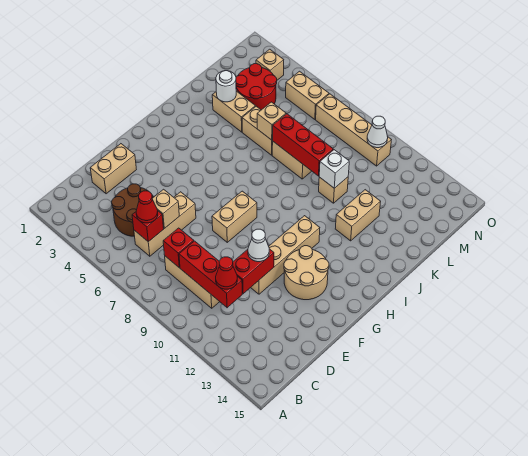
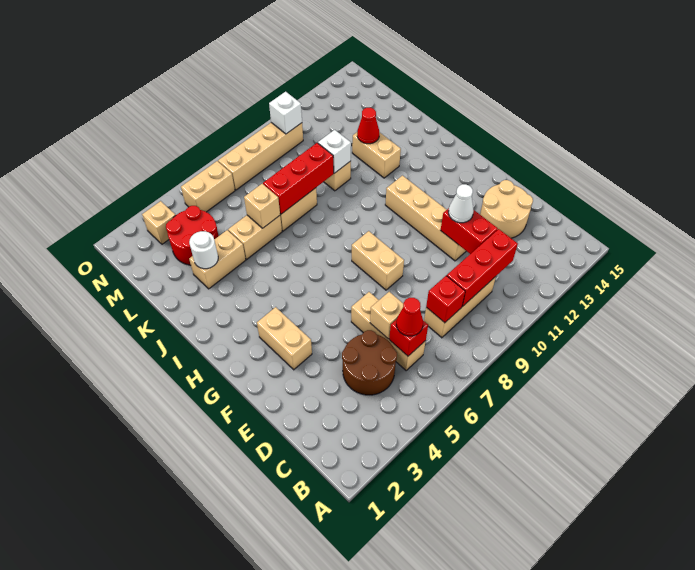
red 1x1 cone [216,257,237,289] -> red 1x1 cone moved to [357,108,379,144]
tan 1x2 brick [90,144,136,194] -> tan 1x2 brick moved to [257,307,312,370]
tan 2x2 round brick [284,246,329,300] -> tan 2x2 round brick moved to [480,180,533,238]
white 1x1 cone [367,116,388,148] -> white 1x1 brick [269,92,302,134]

